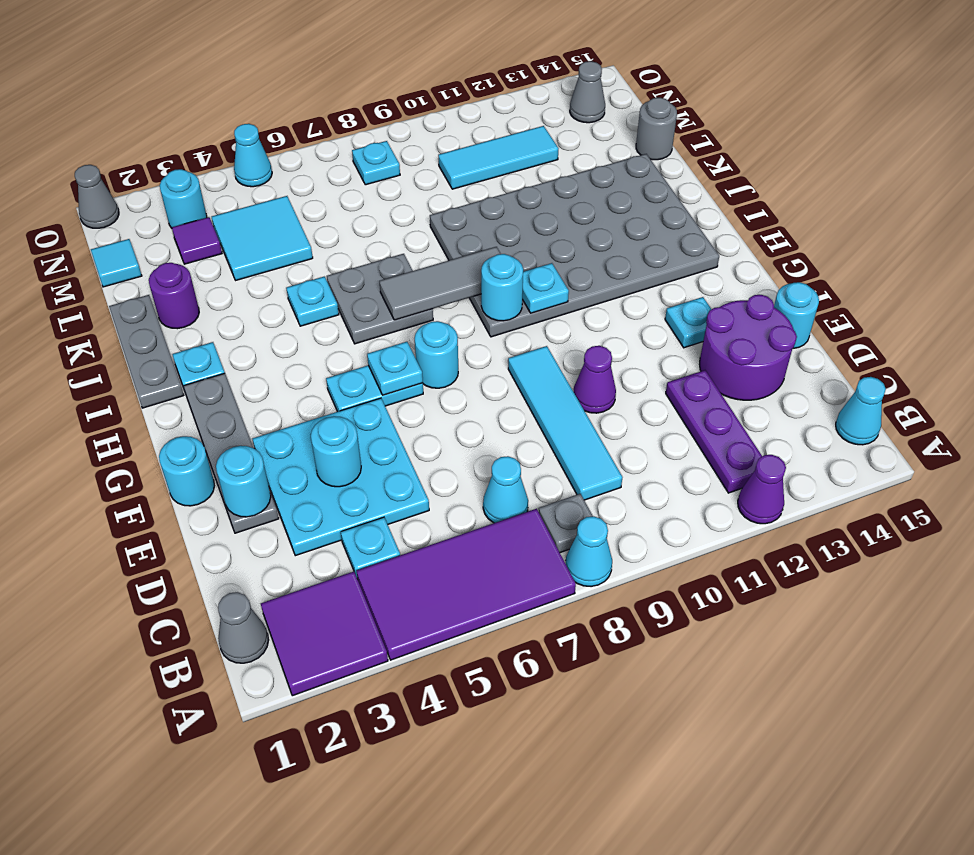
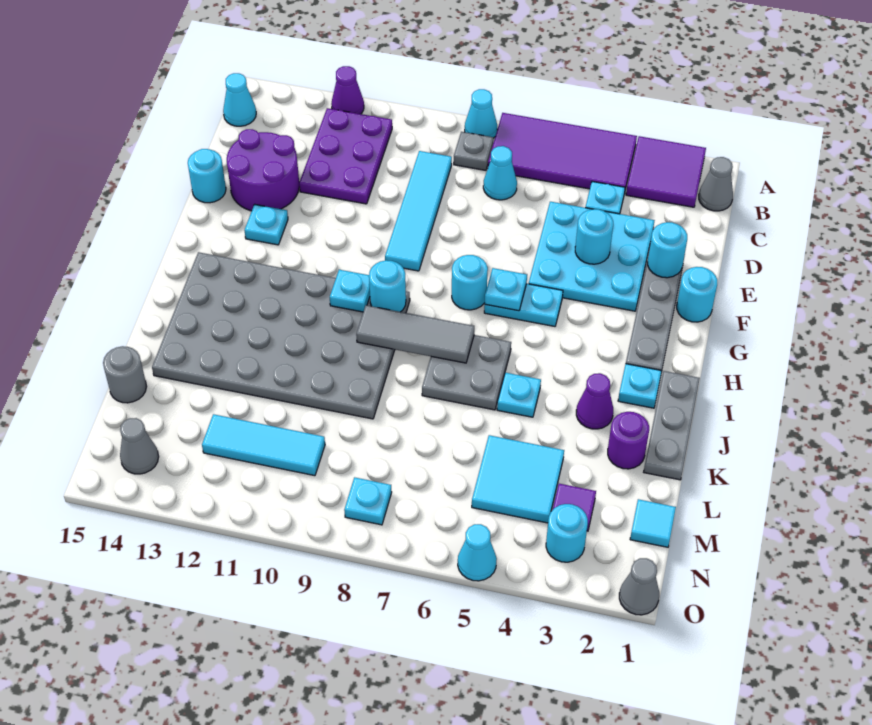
purple 1x3 plate [666,370,762,493] -> purple 2x3 plate [299,108,392,204]
purple 1x1 cone [574,346,616,413] -> purple 1x1 cone moved to [576,373,613,429]

